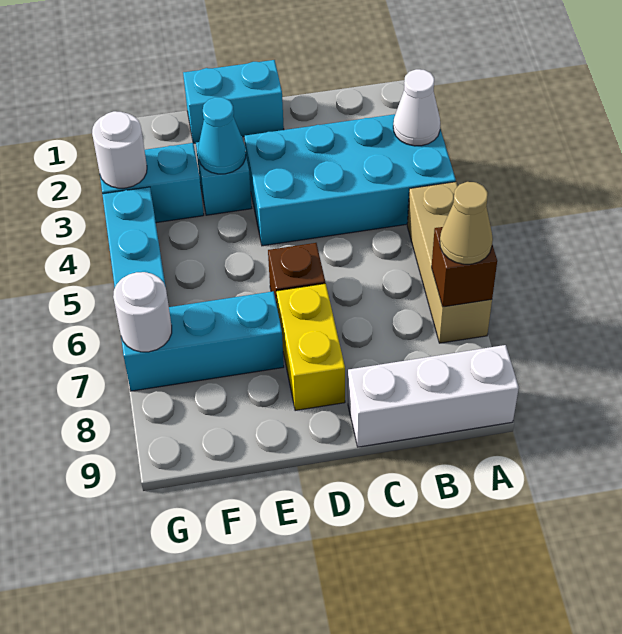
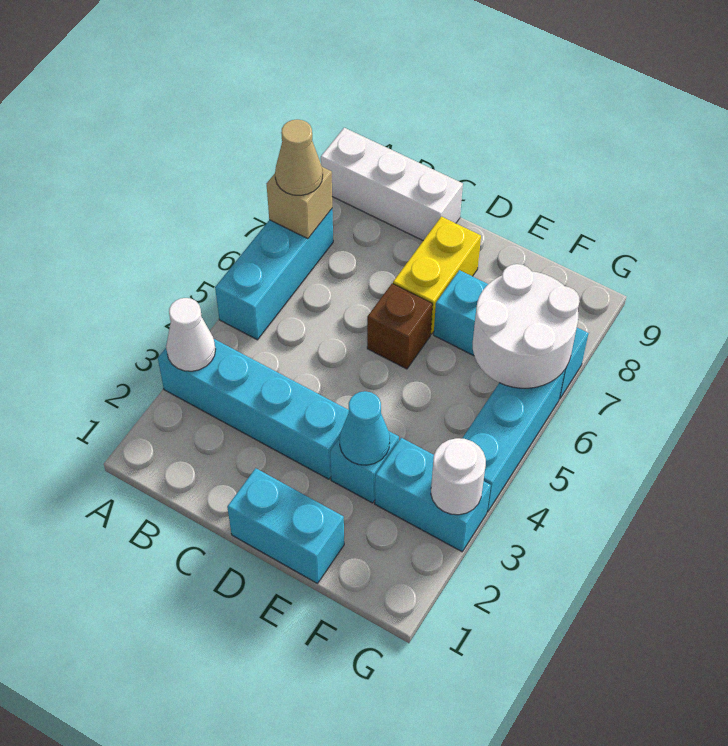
cyan 2x4 brick [244,114,456,246] -> cyan 1x4 brick [158,339,349,479]
tan 1x3 brick [407,182,492,343] -> cyan 1x3 brick [215,209,333,340]
brown 1x1 brick [432,227,497,307] -> tan 1x1 brick [267,167,332,239]
white 1x1 round brick [113,272,172,352] -> white 2x2 round brick [473,264,580,388]

